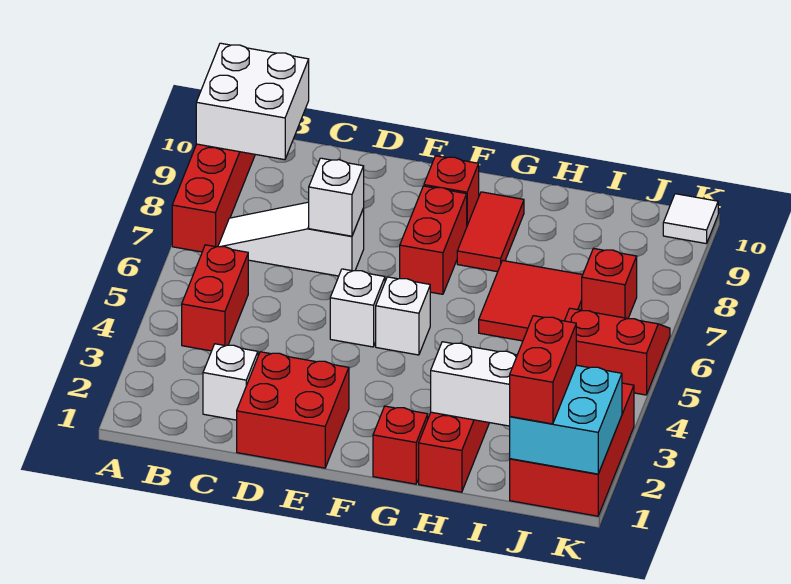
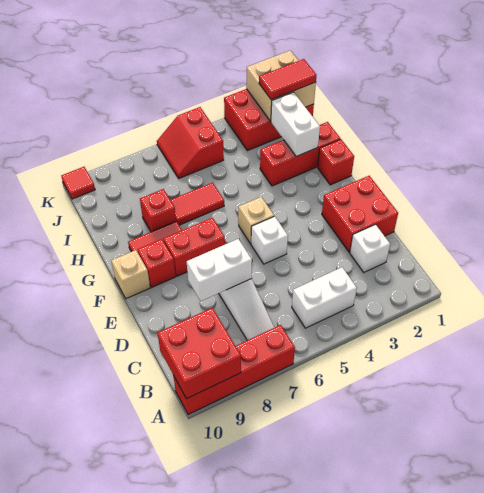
white 2x2 brick [196,43,309,160] -> red 2x2 brick [158,308,241,399]
red 1x2 brick [182,245,248,351] -> white 1x2 brick [292,267,357,328]
white 1x1 brick [309,158,364,236] -> white 1x2 brick [187,239,252,301]
white 1x1 brick [376,277,430,355] -> tan 1x1 brick [238,197,274,244]
none -> tan 1x1 brick [111,250,150,299]
red 2x2 tile [479,261,582,341] -> red 1x2 tile [171,182,224,225]
cyan 2x2 brick [510,365,622,474] -> tan 2x2 brick [246,50,316,121]
red 1x2 brick [510,316,576,424] -> red 1x2 tile [259,59,317,100]
red 1x1 brick [582,248,637,319] -> red 1x1 brick moved to [140,189,176,232]
white 1x1 tile [663,194,718,244] -> red 1x1 tile [61,167,95,199]

